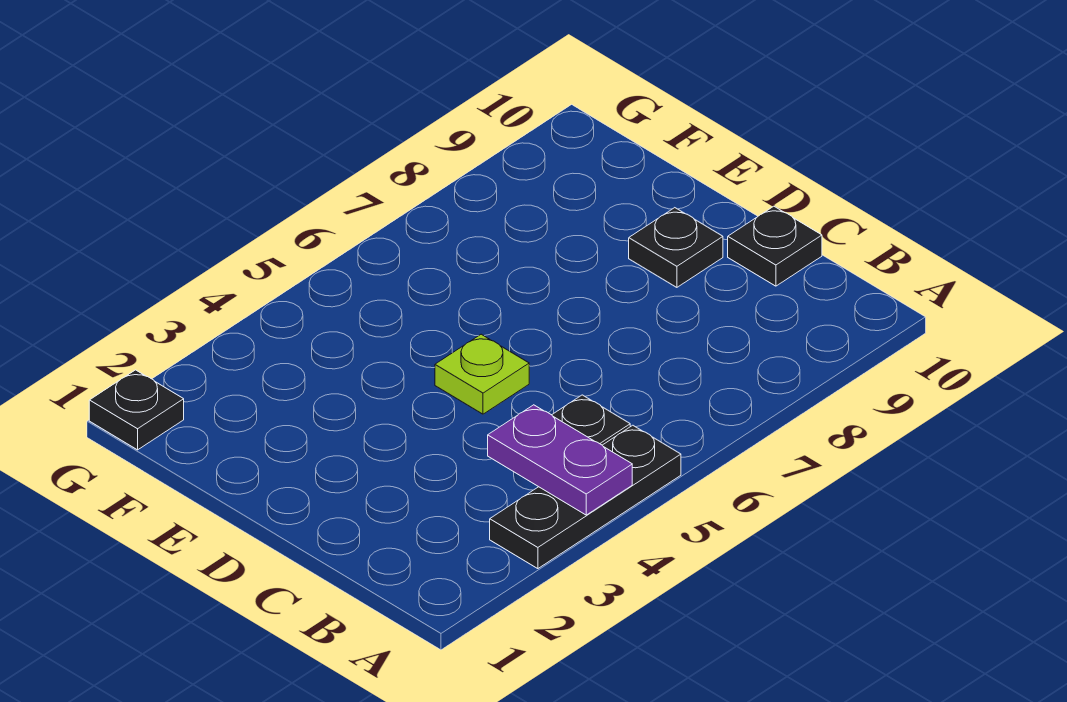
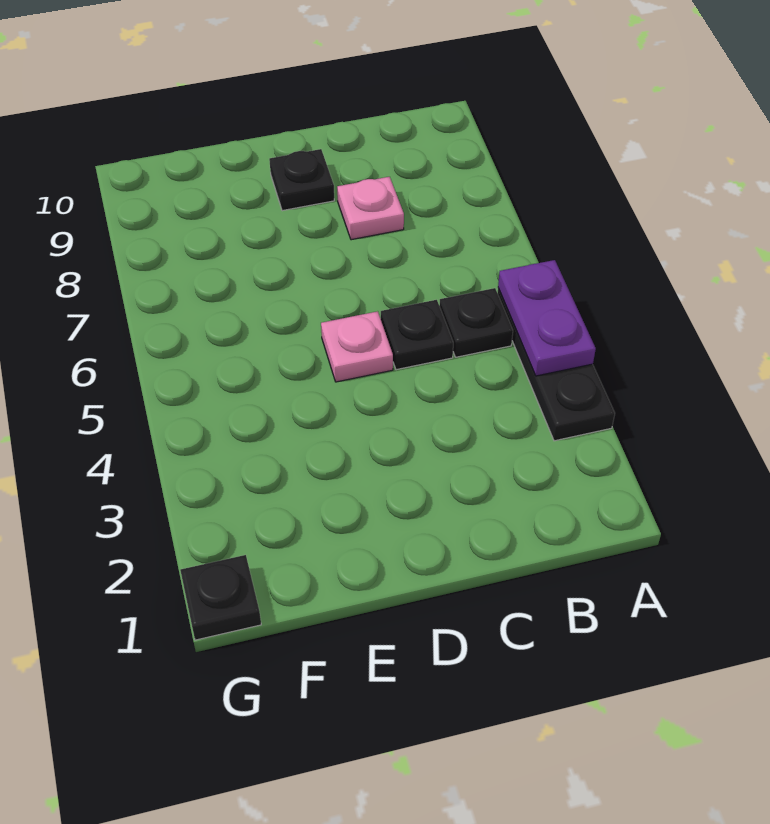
purple 1x2 plate [488,405,632,515] -> purple 1x2 plate turned to [498,260,596,376]
none -> pink 1x1 plate [337,177,404,240]
black 1x1 plate [728,206,822,286] -> black 1x1 plate moved to [381,300,453,370]
lime 1x1 plate [435,334,529,414] -> pink 1x1 plate [321,311,393,382]

